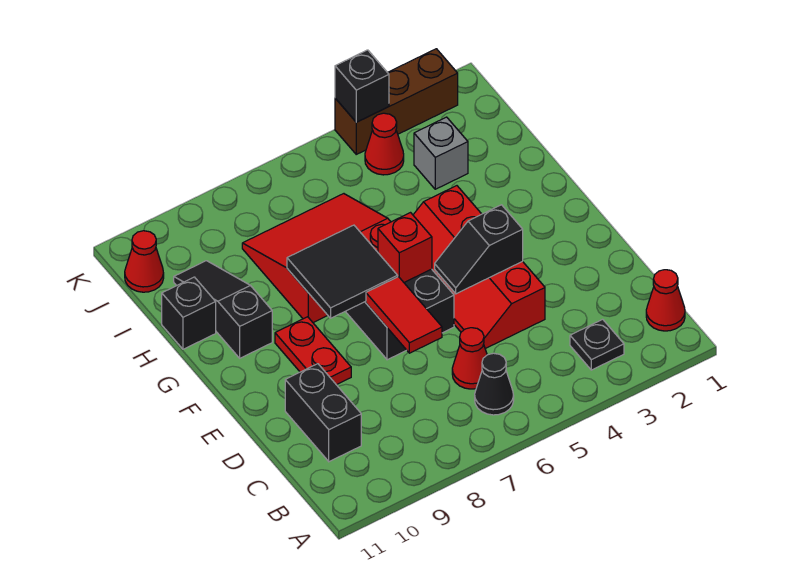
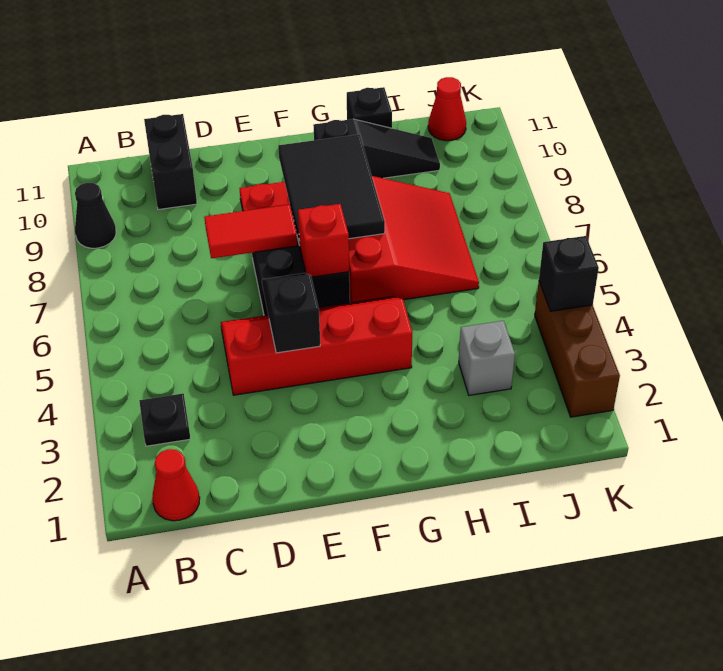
black 1x1 cone [475,353,514,415] -> black 1x1 cone moved to [75,183,116,248]
red 1x1 cone [452,328,487,389] -> none
black 1x2 brick [285,364,361,462] -> black 1x2 brick turned to [144,114,197,210]
black 2x2 tile [287,225,398,318] -> black 2x3 tile [278,134,385,245]
red 1x1 cone [365,113,404,175] -> none

